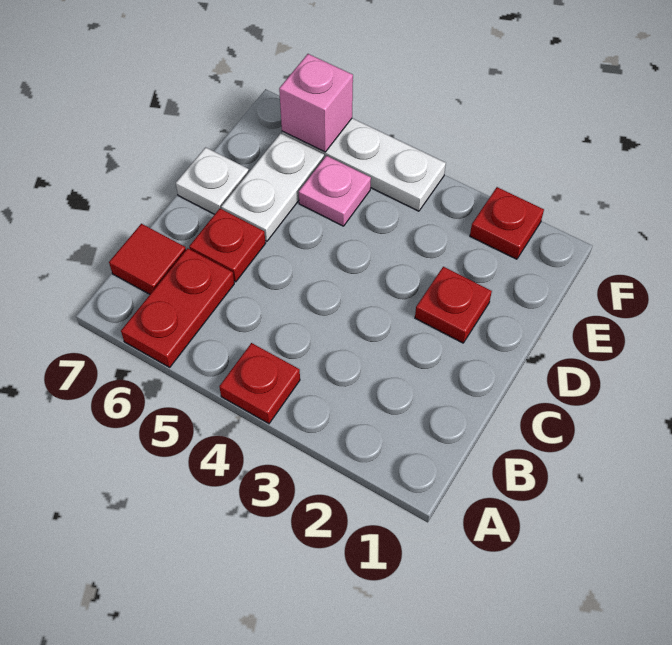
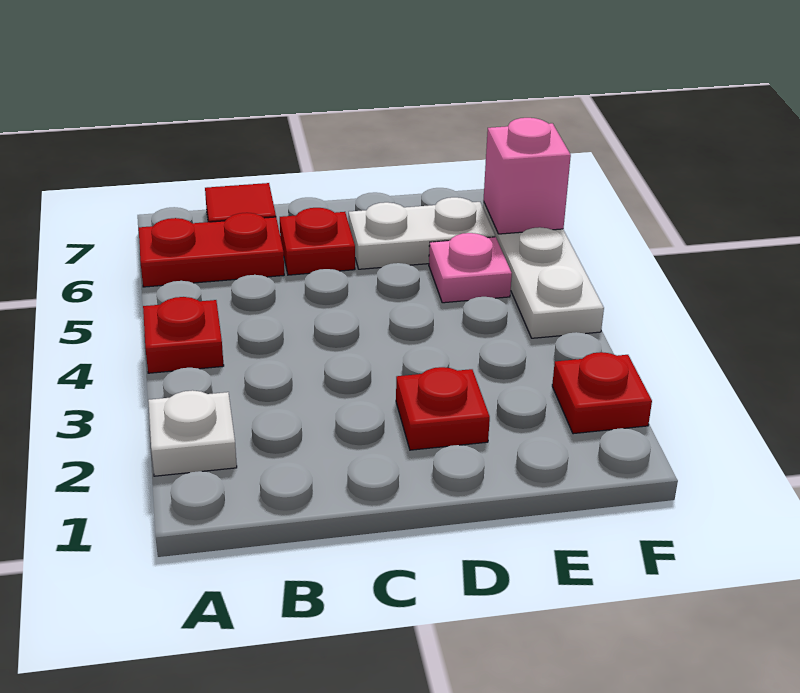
white 1x1 plate [176,147,249,214] -> white 1x1 plate moved to [148,390,237,476]

